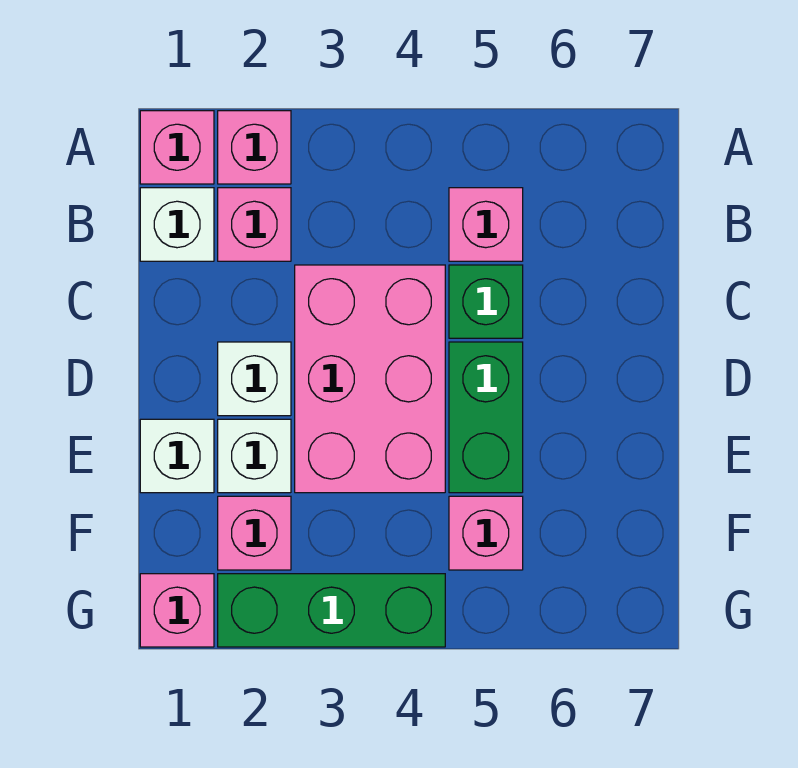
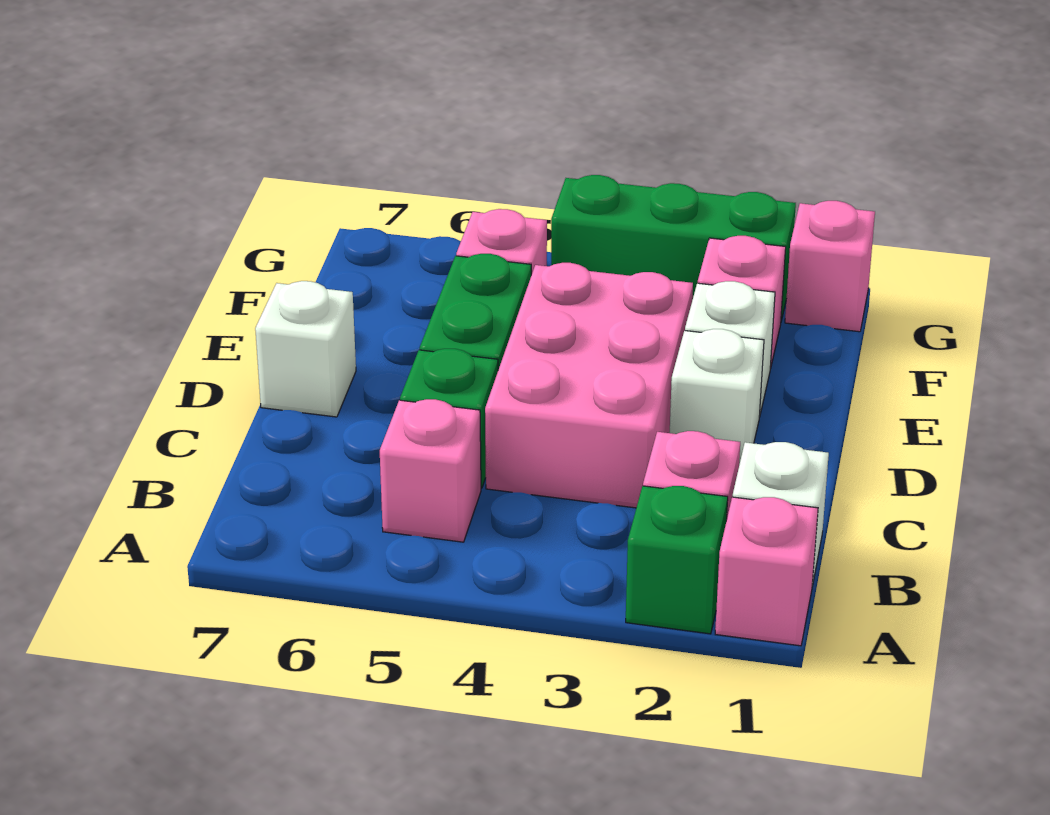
pink 1x1 brick [218,111,291,184] -> green 1x1 brick [626,486,728,634]
white 1x1 brick [140,419,214,493] -> white 1x1 brick moved to [255,281,356,417]

